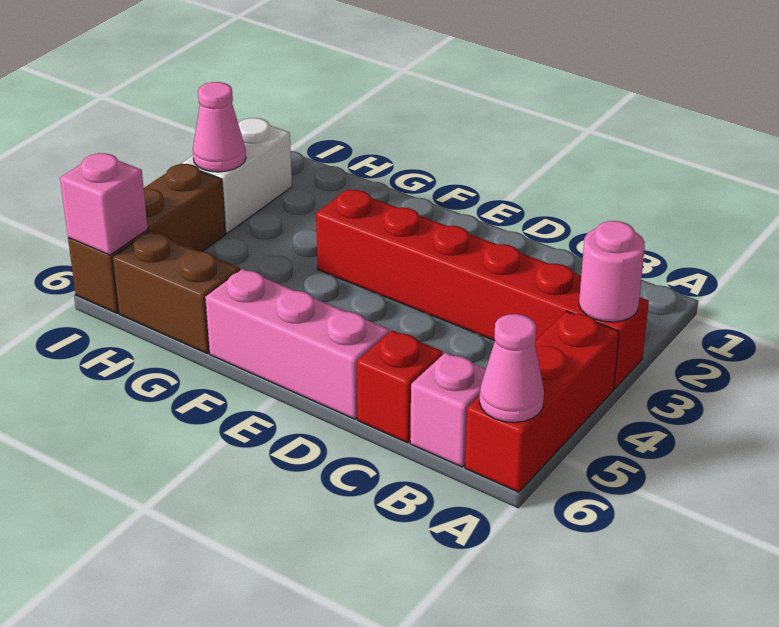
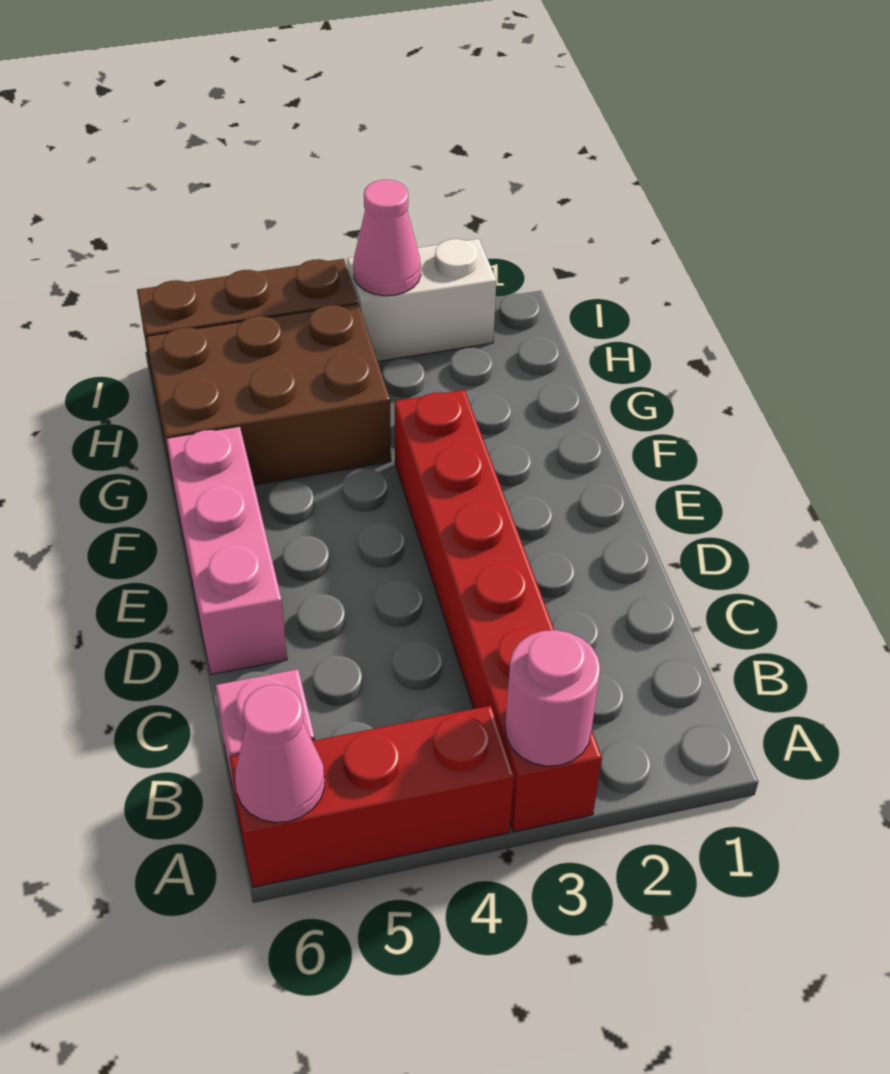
red 1x1 brick [357,331,443,443] -> none
brown 1x2 brick [112,231,240,354] -> brown 2x3 brick [146,304,391,487]
pink 1x1 brick [60,153,148,255] -> none

